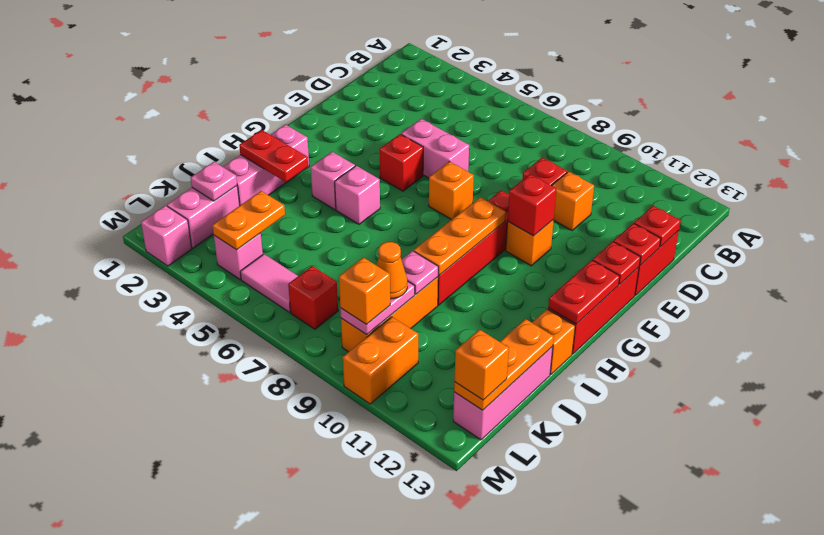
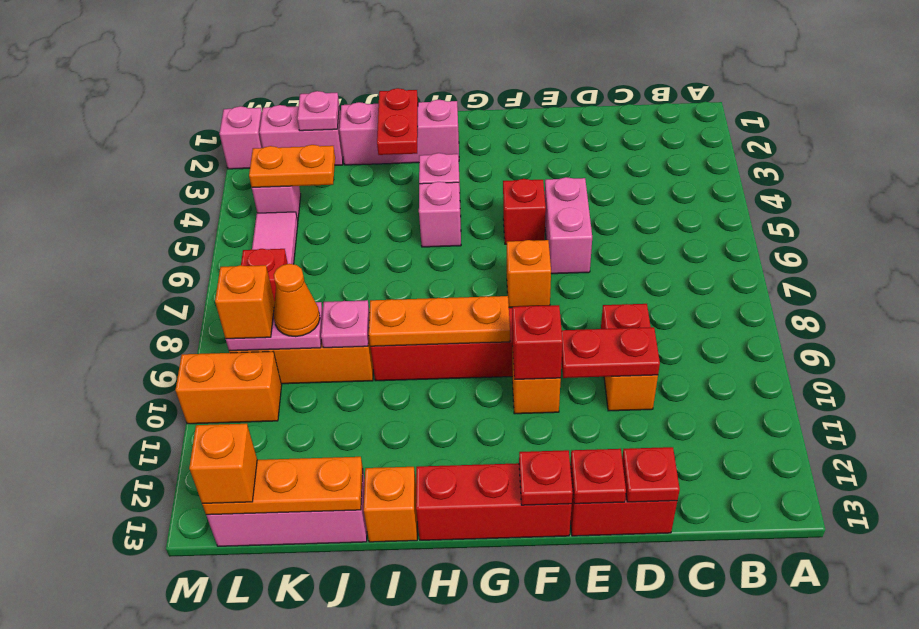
red 1x2 plate [548,260,620,324] -> red 1x2 plate moved to [562,327,660,378]

